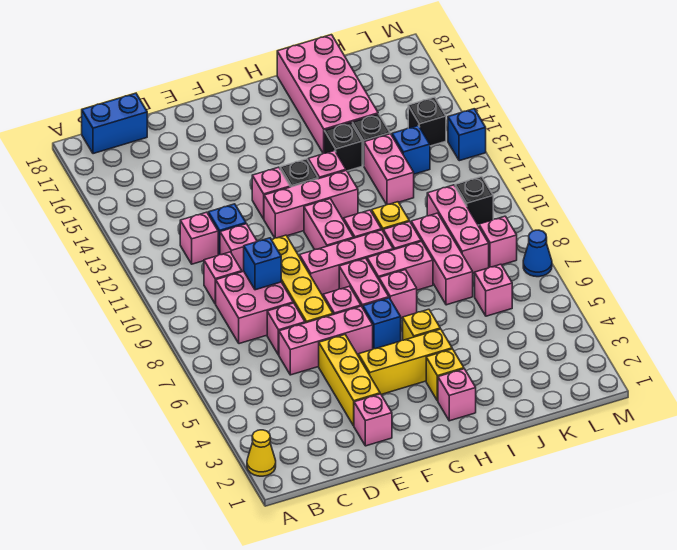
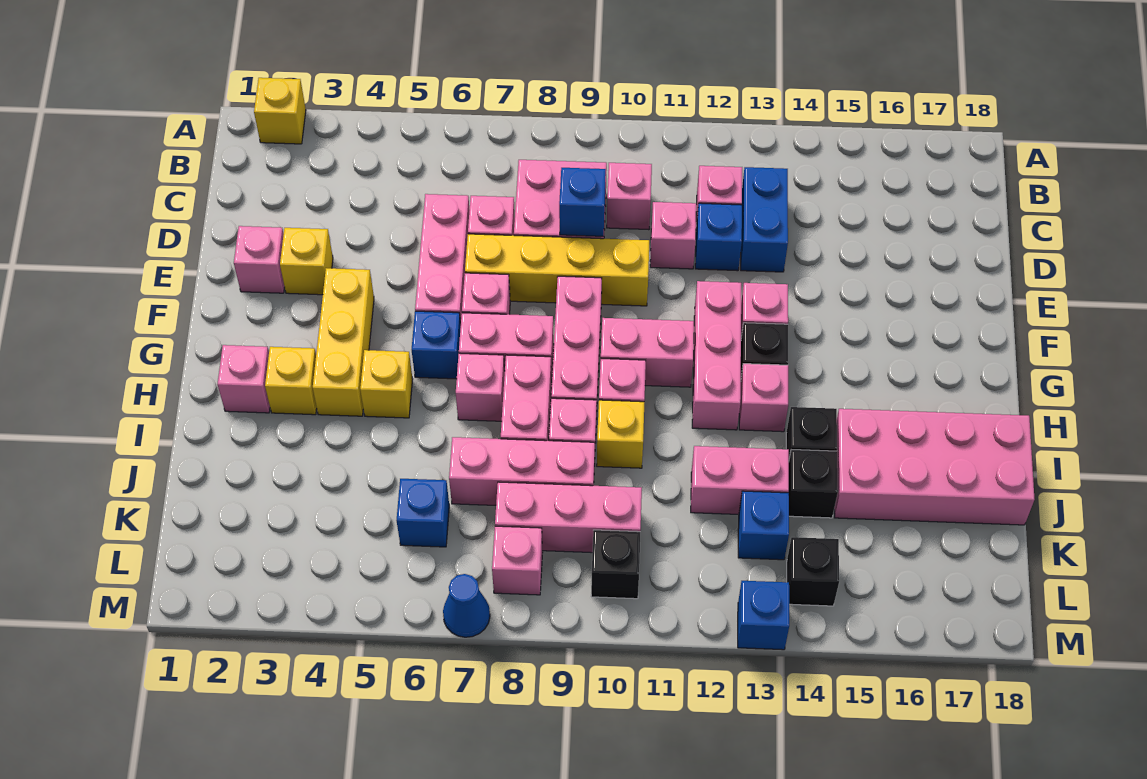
yellow 1x1 cone [247,430,276,476] -> yellow 1x1 brick [254,78,306,144]
blue 1x2 brick [82,93,147,154] -> blue 1x2 brick moved to [741,167,788,272]
yellow 1x3 brick [319,335,380,426] -> yellow 1x1 brick [280,228,333,295]
pink 1x1 brick [475,264,512,316] -> blue 1x1 brick [397,479,449,547]

